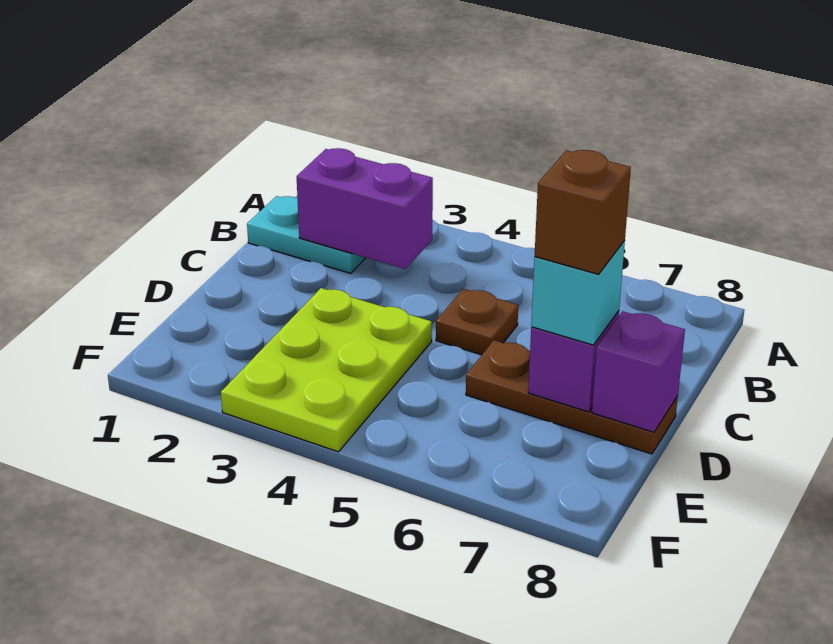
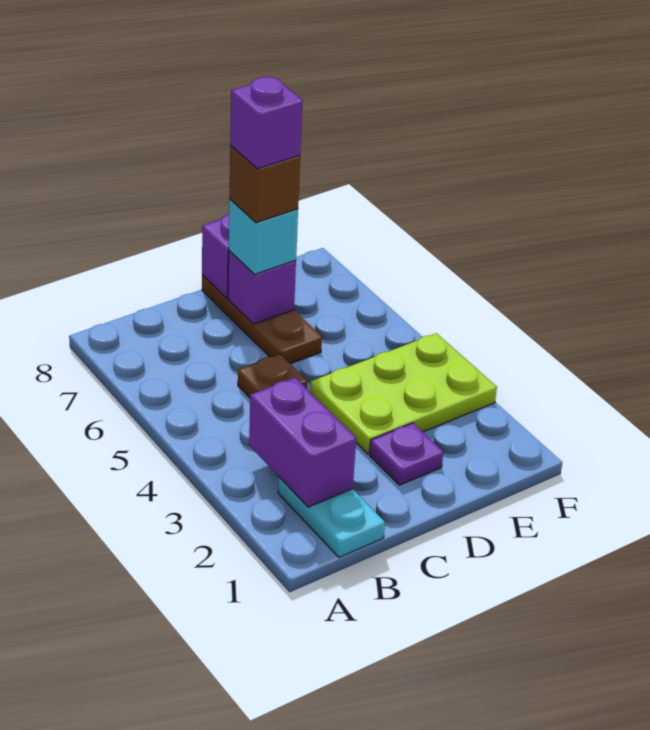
none -> purple 1x1 plate [370,423,443,485]
none -> purple 1x1 brick [230,77,303,169]

